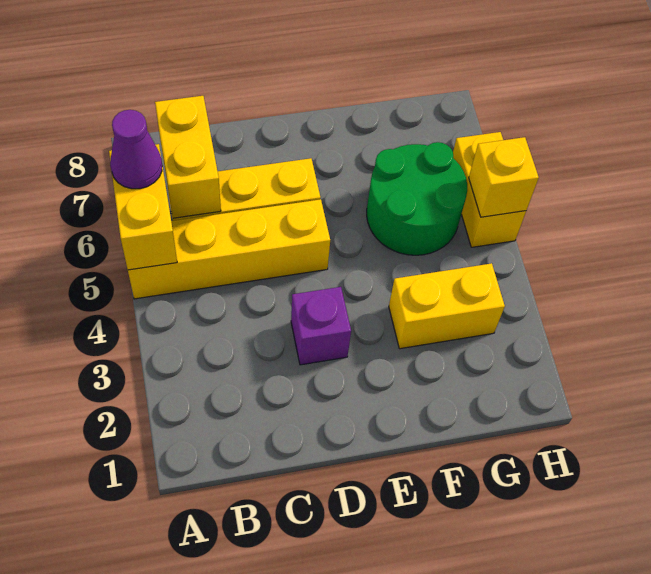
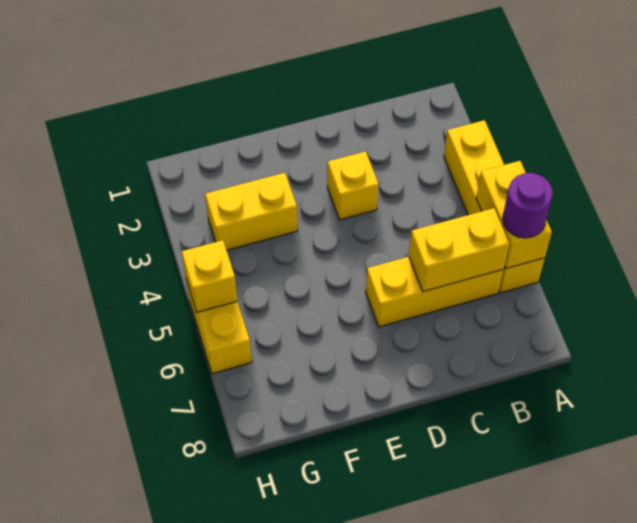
yellow 1x4 brick [128,199,330,299] -> yellow 1x4 brick turned to [444,120,545,293]
purple 1x1 cone [110,110,162,189] -> purple 1x1 round brick [503,173,553,238]
yellow 1x2 brick [155,96,221,218] -> yellow 1x2 brick turned to [409,208,509,292]
purple 1x1 brick [291,287,351,365] -> yellow 1x1 brick [327,152,379,220]
green 2x2 round brick [367,142,467,255] -> none

